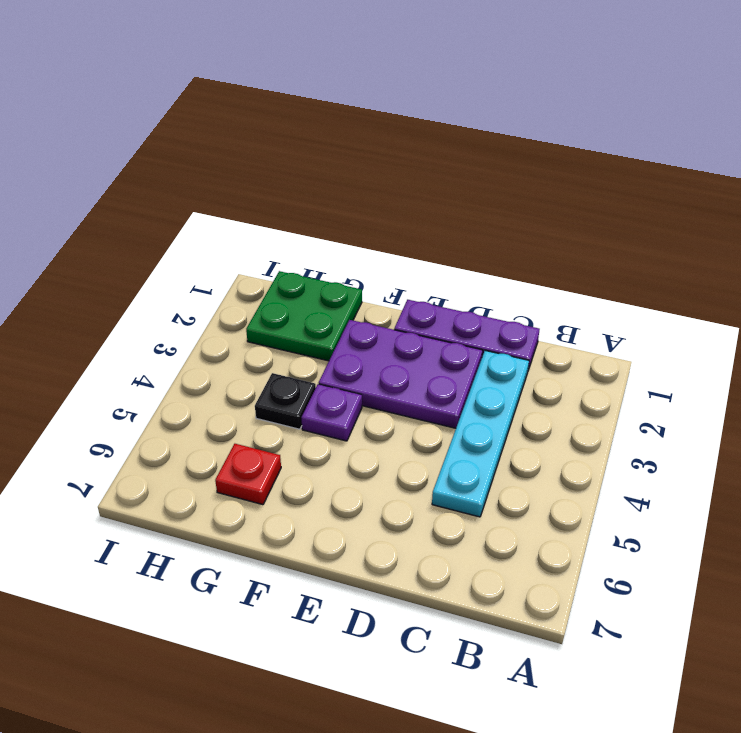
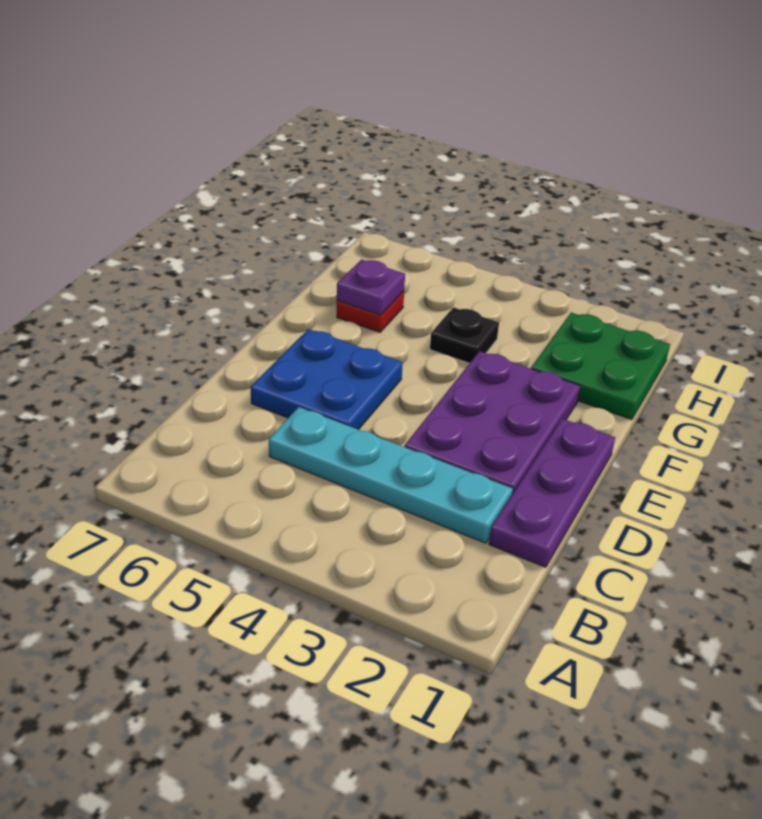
none -> blue 2x2 plate [251,329,403,430]
purple 1x1 plate [301,384,362,441] -> purple 1x1 plate moved to [337,259,405,315]

